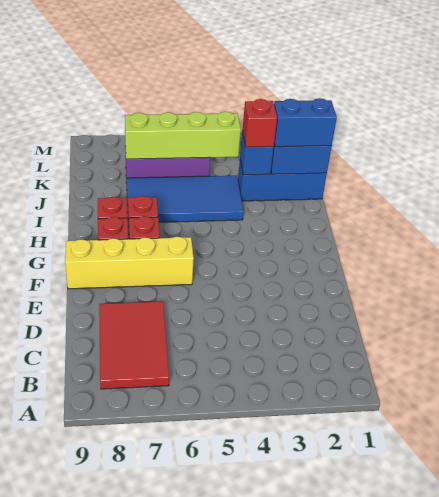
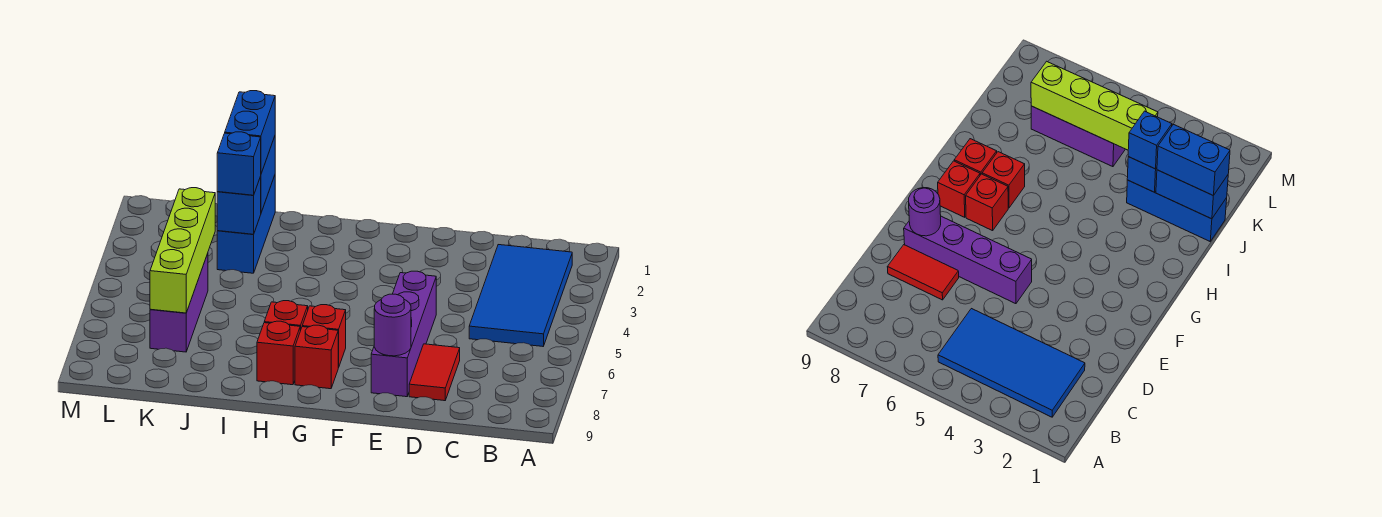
red 2x3 tile [99,301,169,389] -> red 1x2 tile [409,344,460,401]
none -> purple 1x4 brick [371,271,436,397]
none -> purple 1x1 round brick [374,294,411,356]
yellow 1x4 brick [65,237,194,289] -> none
blue 2x4 tile [126,176,243,222] -> blue 2x4 tile moved to [469,245,572,346]
red 1x1 brick [242,99,277,147] -> blue 1x1 brick [217,132,261,195]

